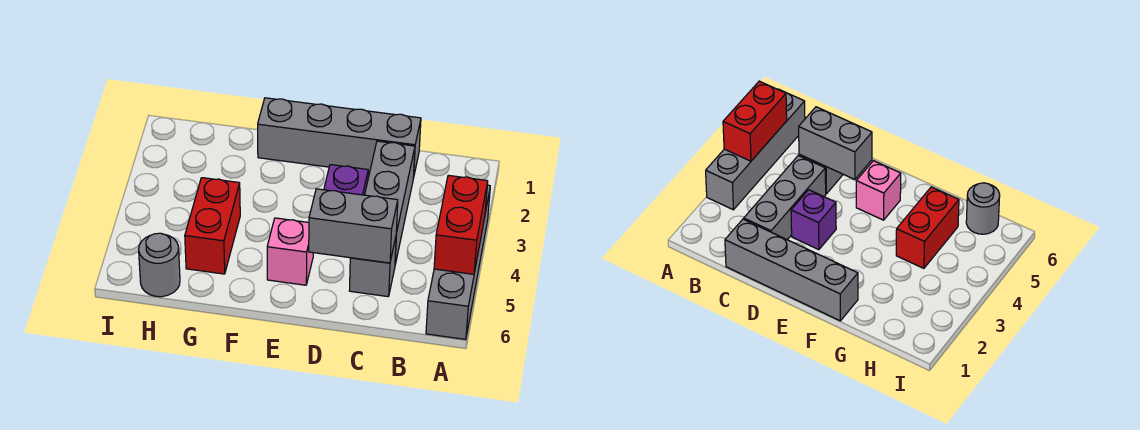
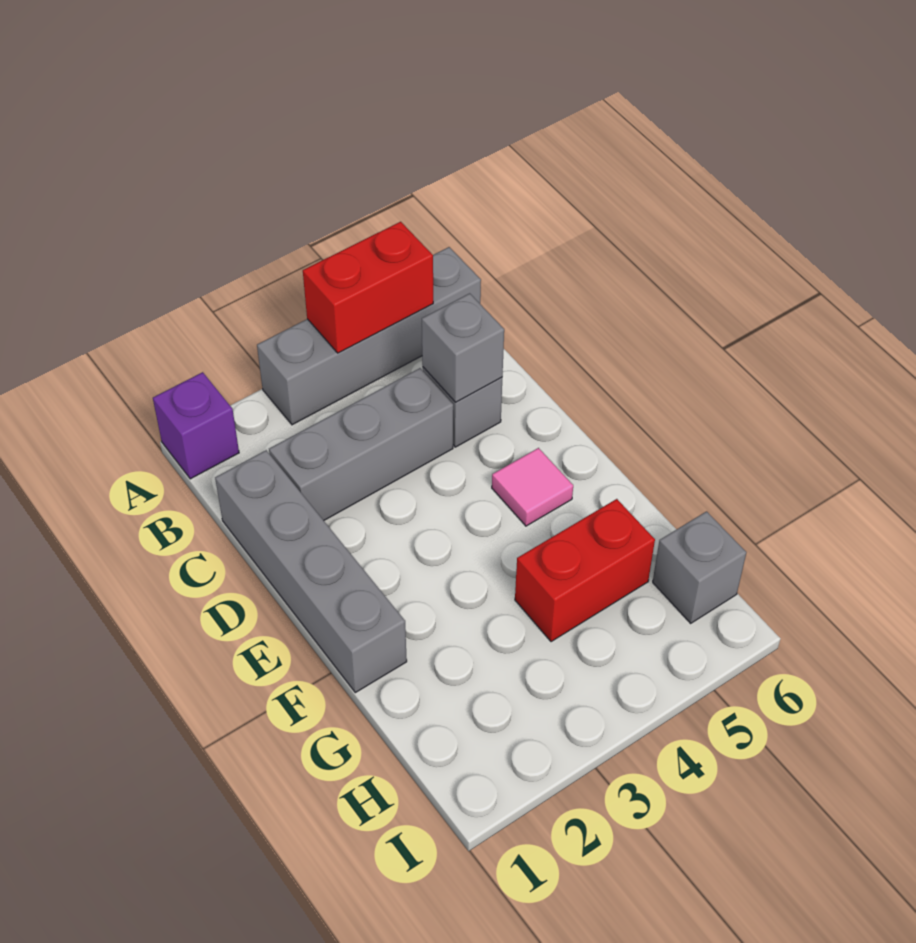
grey 1x2 brick [309,189,398,263] -> grey 1x1 brick [422,293,504,402]
purple 1x1 brick [324,165,368,195] -> purple 1x1 brick moved to [153,372,239,479]
pink 1x1 brick [267,218,313,285] -> pink 1x1 tile [492,448,573,526]
grey 1x1 round brick [139,233,180,297] -> grey 1x1 brick [653,511,746,623]

